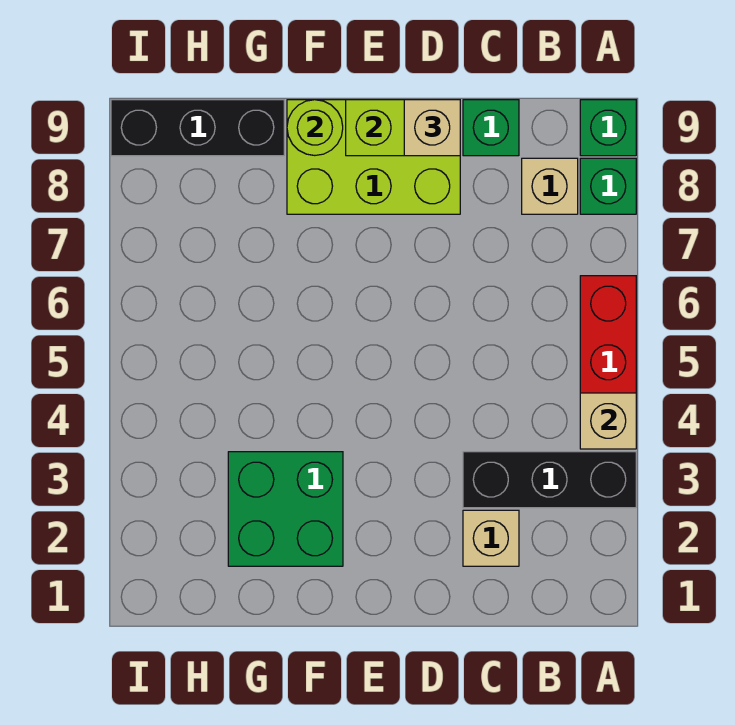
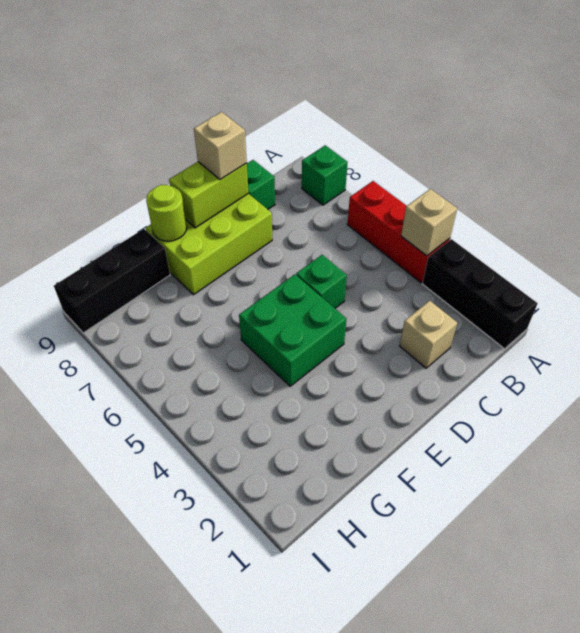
black 1x3 brick [463,452,636,508] -> black 1x3 brick turned to [422,239,538,349]
green 1x1 brick [580,100,636,156] -> green 1x1 brick moved to [296,255,347,308]
tan 1x1 brick [522,158,578,214] -> none
green 2x2 brick [228,452,343,566] -> green 2x2 brick moved to [239,274,346,386]

